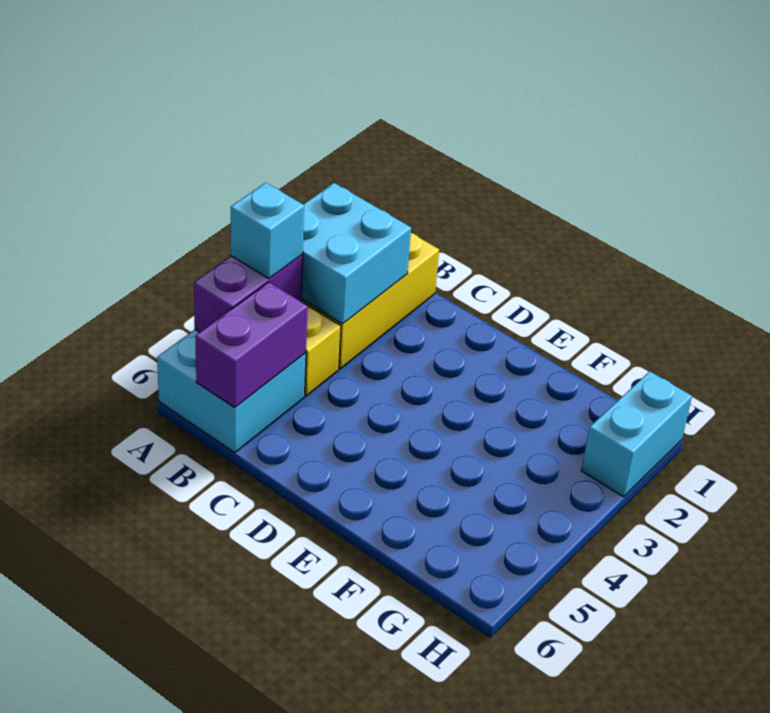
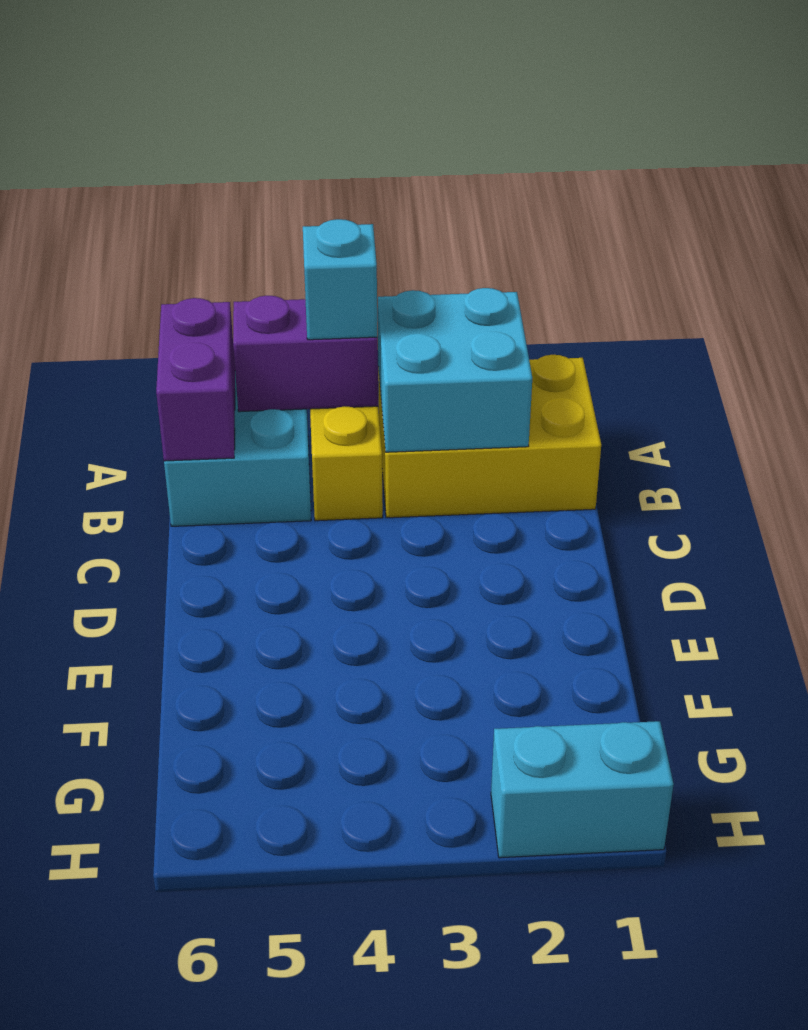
purple 1x2 brick [195,282,308,407] -> purple 1x2 brick turned to [156,298,235,461]

